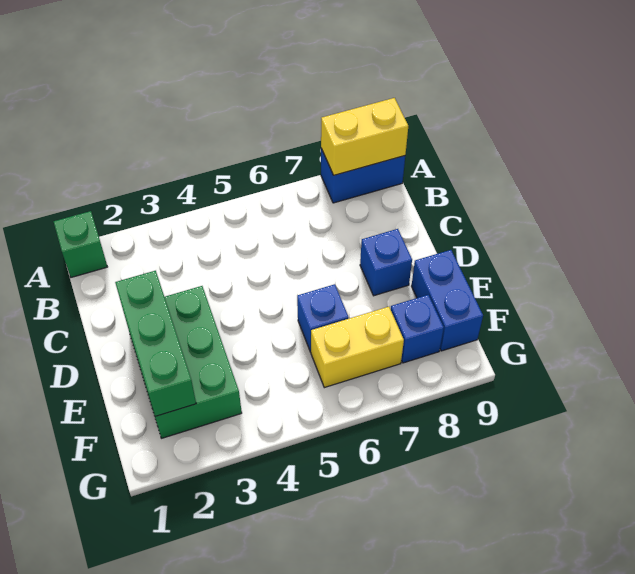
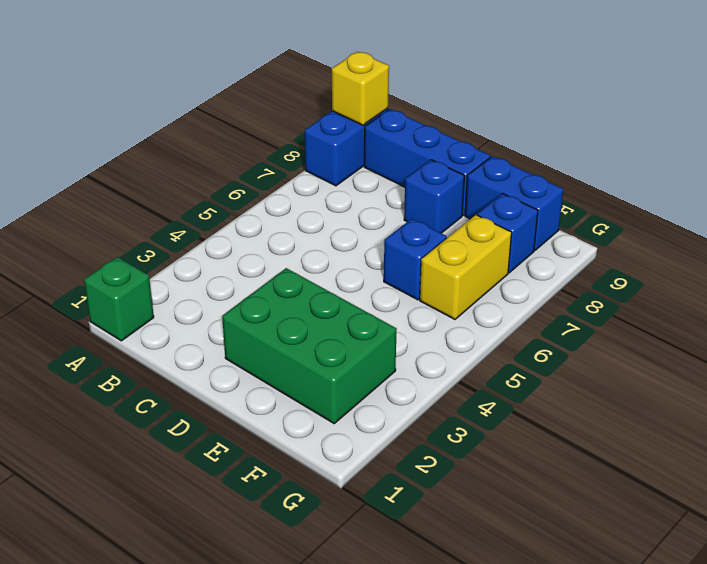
yellow 1x2 brick [321,98,408,175] -> yellow 1x1 brick [332,52,389,125]
none -> blue 1x3 brick [364,109,490,215]
green 1x3 brick [115,271,196,417] -> none

